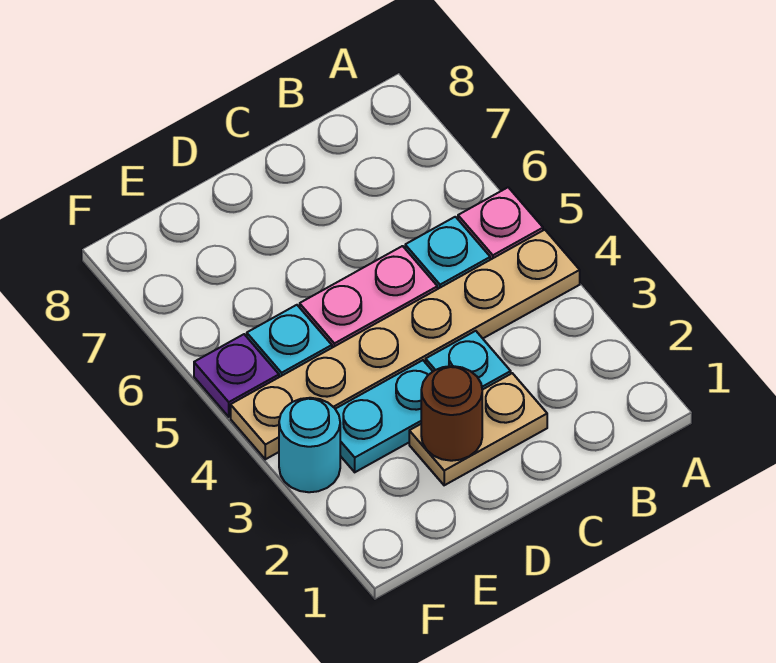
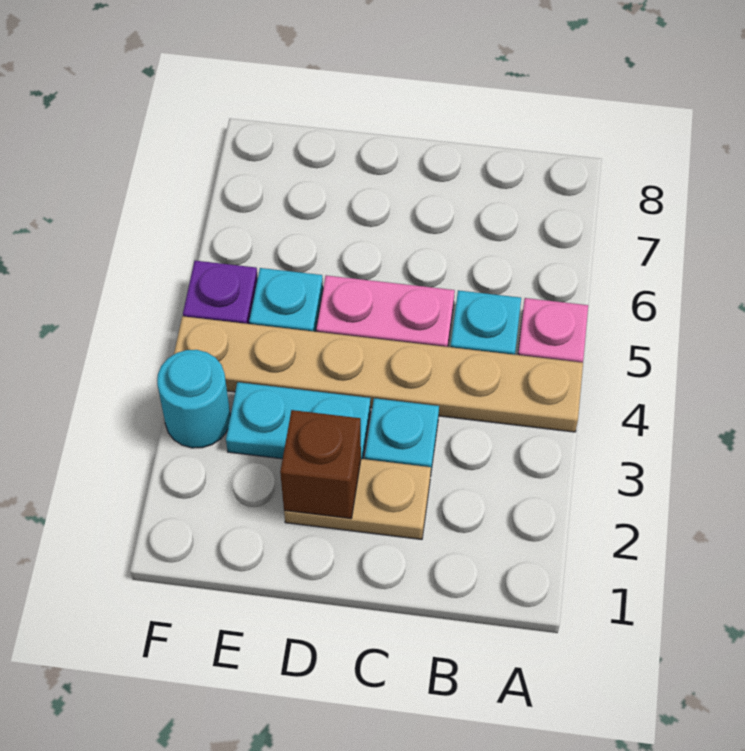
brown 1x1 round brick [421,366,482,461] -> brown 1x1 brick [280,410,361,519]

